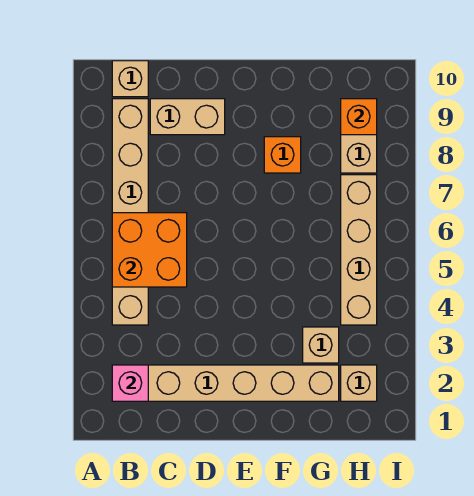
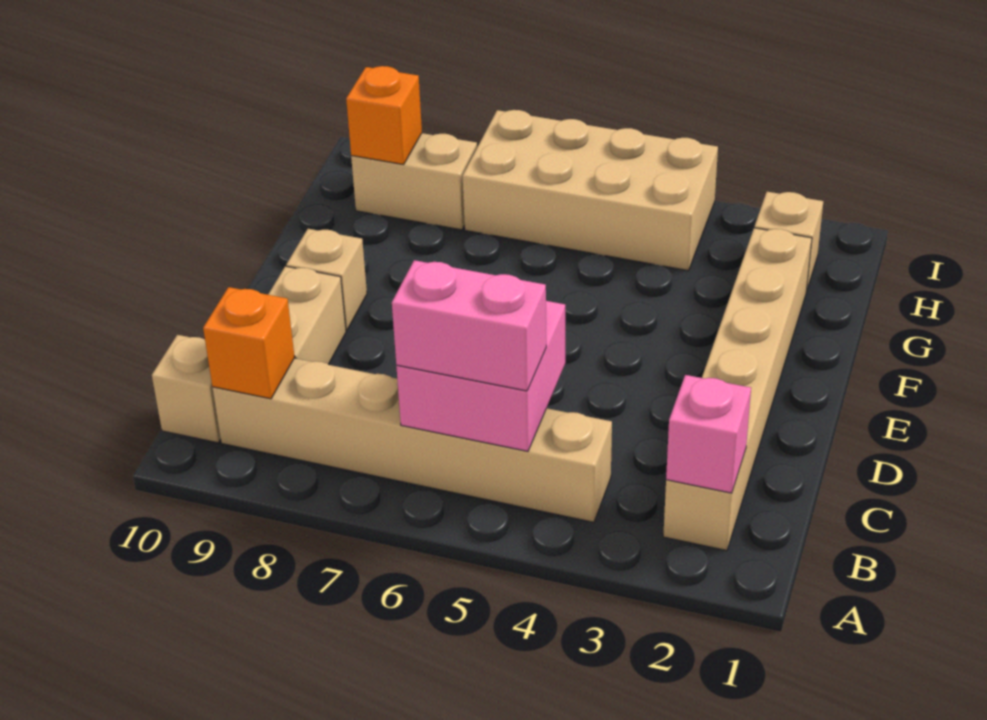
orange 2x2 brick [112,213,187,287] -> pink 2x2 brick [396,301,565,451]
none -> pink 1x2 brick [392,260,546,391]
orange 1x1 brick [264,137,301,173] -> orange 1x1 brick moved to [203,287,295,399]
tan 1x1 brick [303,327,339,363] -> tan 1x1 brick moved to [286,229,367,330]
tan 1x4 brick [341,175,377,325] -> tan 2x4 brick [463,110,718,271]

